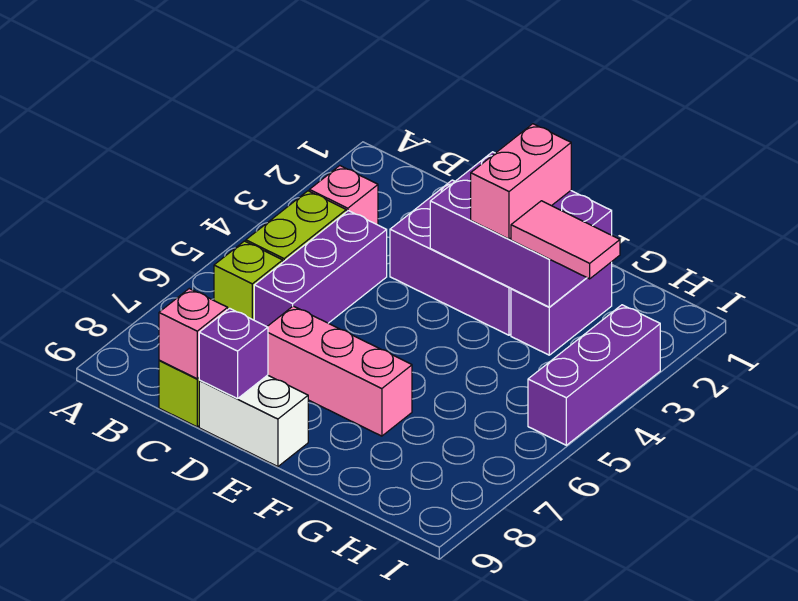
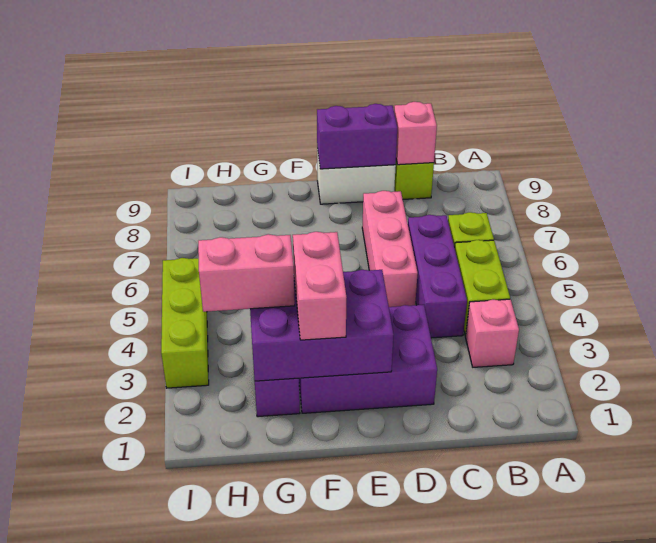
pink 1x3 brick [267,306,412,436] -> pink 1x3 brick turned to [362,191,418,307]
purple 1x1 brick [199,308,268,399] -> purple 1x2 brick [317,104,397,169]
pink 1x2 tile [511,201,620,279] -> pink 1x2 brick [198,234,295,312]
purple 1x3 brick [528,305,660,445] -> lime 1x3 brick [161,258,209,388]

